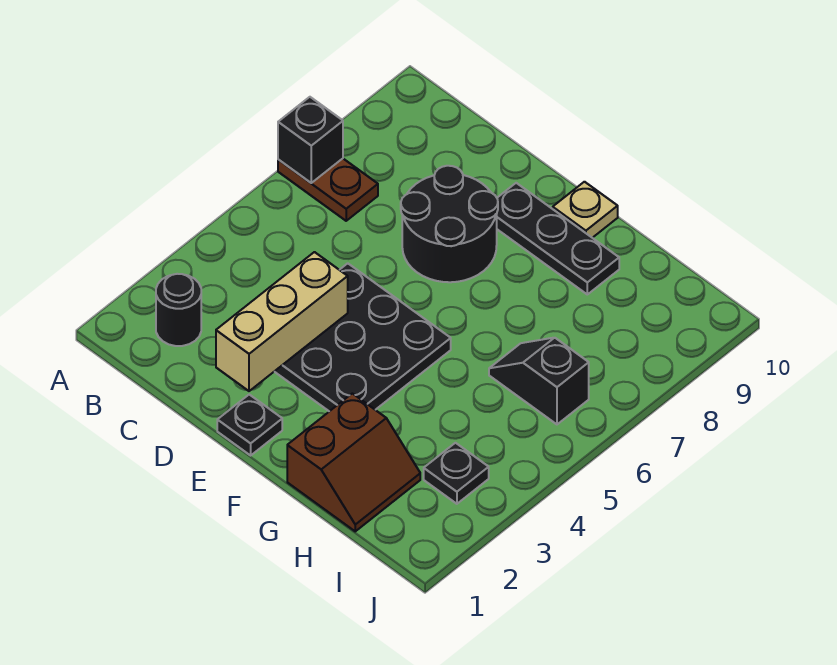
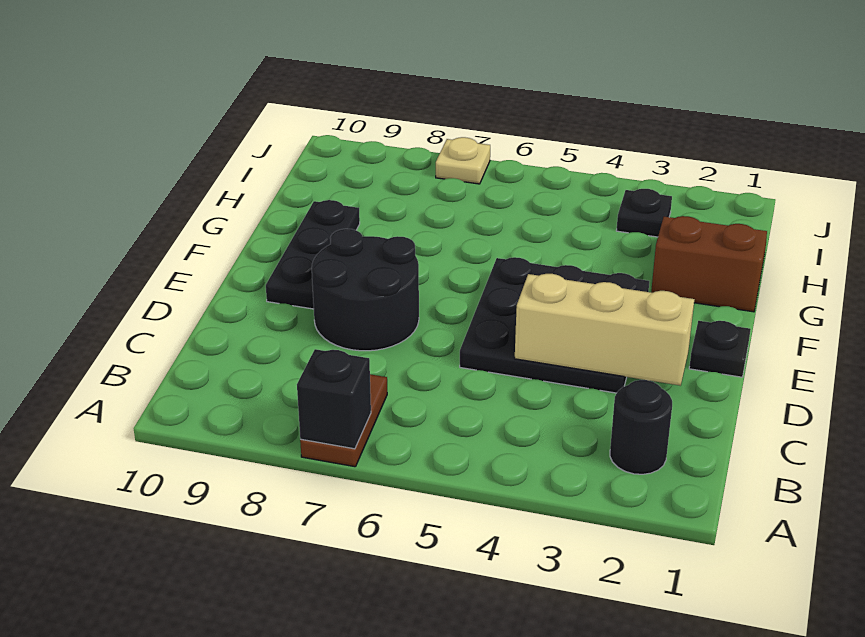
tan 1x1 plate [553,182,618,238] -> tan 1x1 plate moved to [436,137,490,184]
black 1x2 slope [489,338,589,424] -> none

